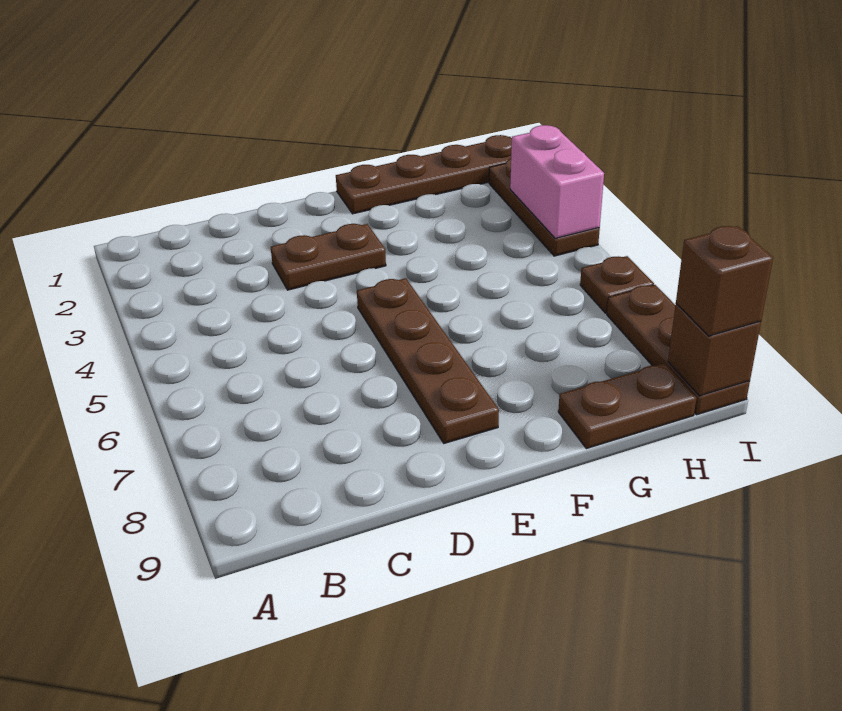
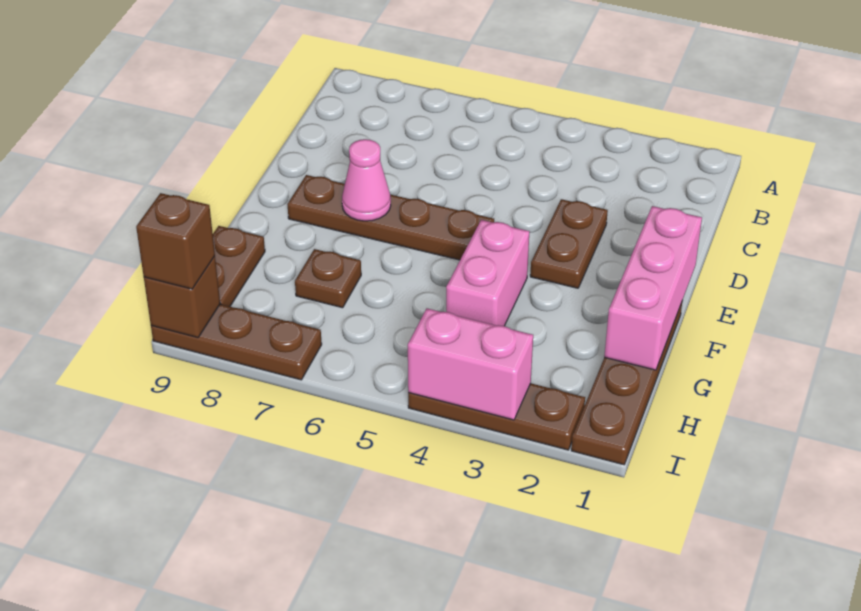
none -> pink 1x3 brick [604,206,702,370]
none -> pink 1x1 cone [342,139,391,221]
none -> pink 1x2 brick [446,220,529,326]
brown 1x1 plate [580,256,654,313] -> brown 1x1 plate moved to [295,249,361,308]

